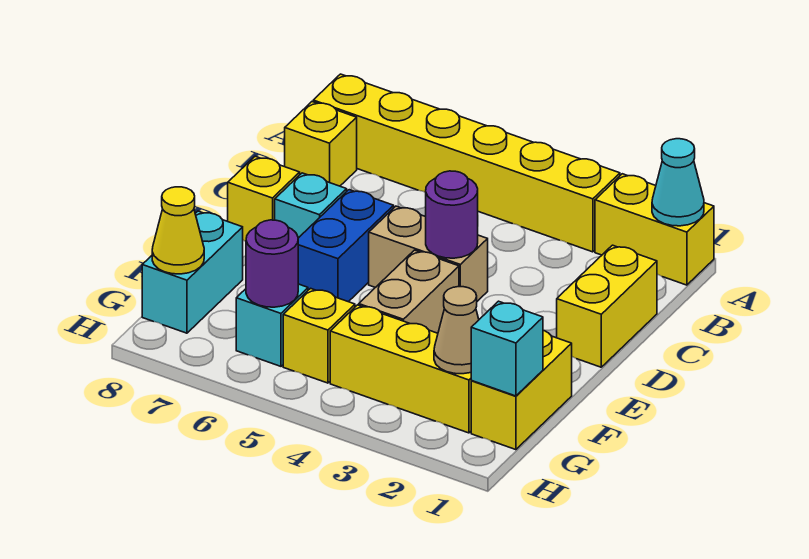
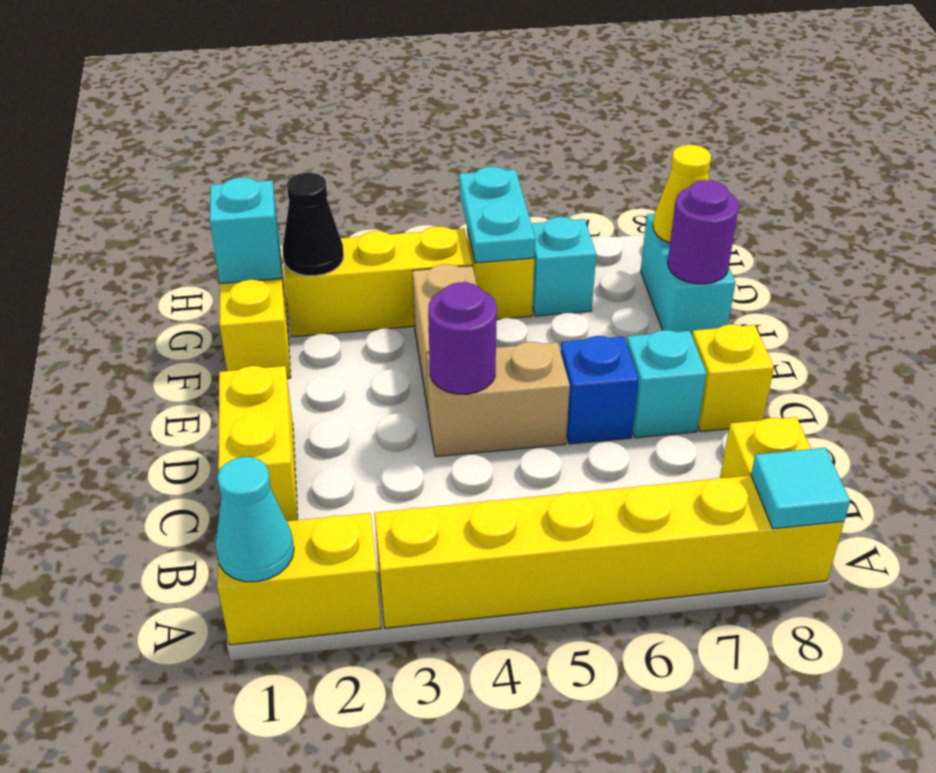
none -> cyan 1x1 tile [751,448,850,529]
blue 1x2 brick [298,190,394,302] -> blue 1x1 brick [560,336,639,444]
tan 1x1 cone [434,287,479,374] -> black 1x1 cone [282,173,344,276]
none -> cyan 1x2 plate [459,167,535,263]
purple 1x1 round brick [246,220,298,307] -> purple 1x1 round brick moved to [668,180,739,284]

